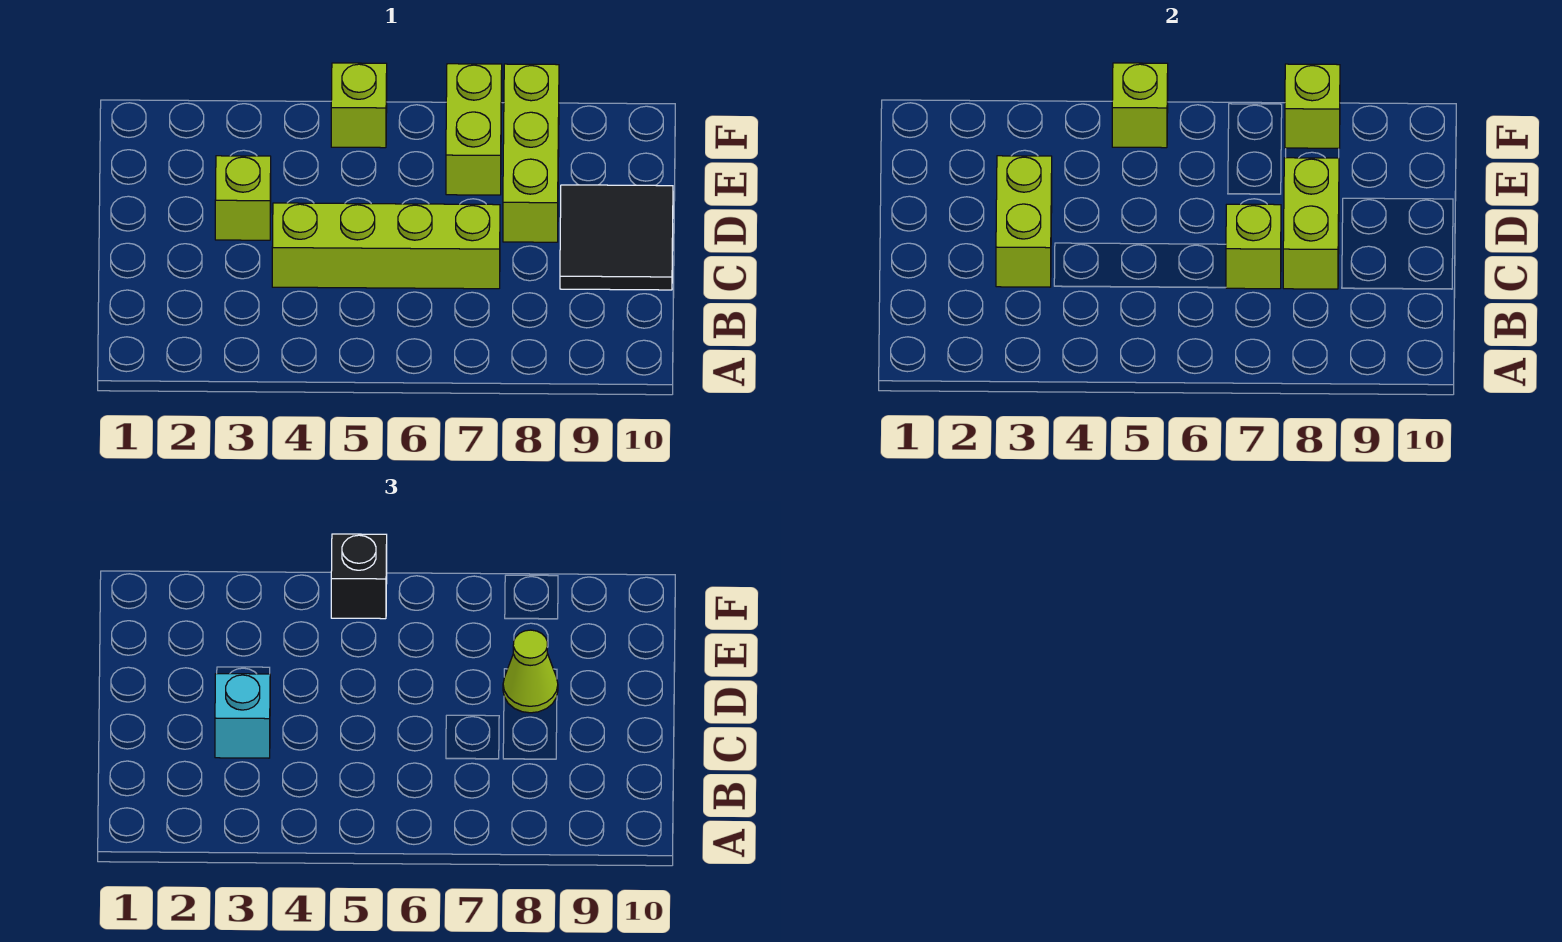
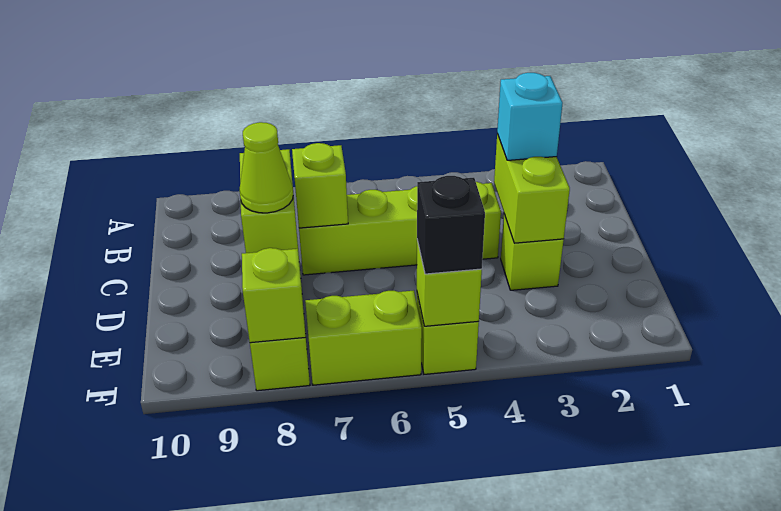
black 2x2 tile [560,185,673,290] -> none
lime 1x2 brick [446,64,502,195] -> lime 1x2 brick turned to [305,291,422,385]

